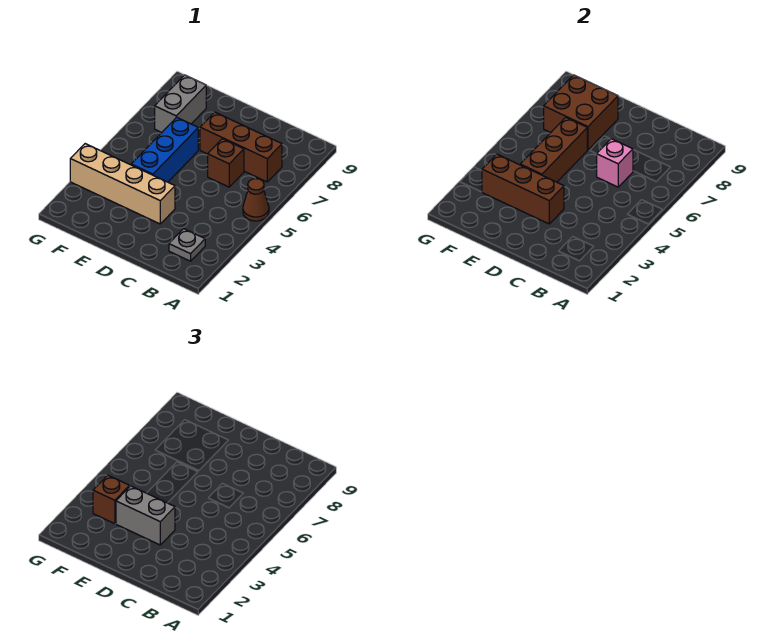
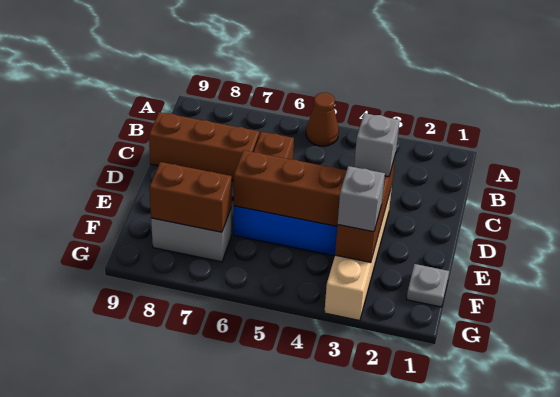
grey 1x1 plate [169,229,205,261] -> grey 1x1 plate moved to [407,264,449,307]
brown 1x3 brick [200,112,282,182] -> brown 1x3 brick turned to [149,112,259,181]
pink 1x1 brick [597,139,633,187] -> none
grey 1x2 brick [116,486,175,545] -> grey 1x1 brick [354,113,400,177]
brown 2x2 brick [544,75,618,150] -> brown 1x2 brick [149,162,232,232]
brown 1x1 brick [93,475,129,524] -> grey 1x1 brick [338,166,385,232]

